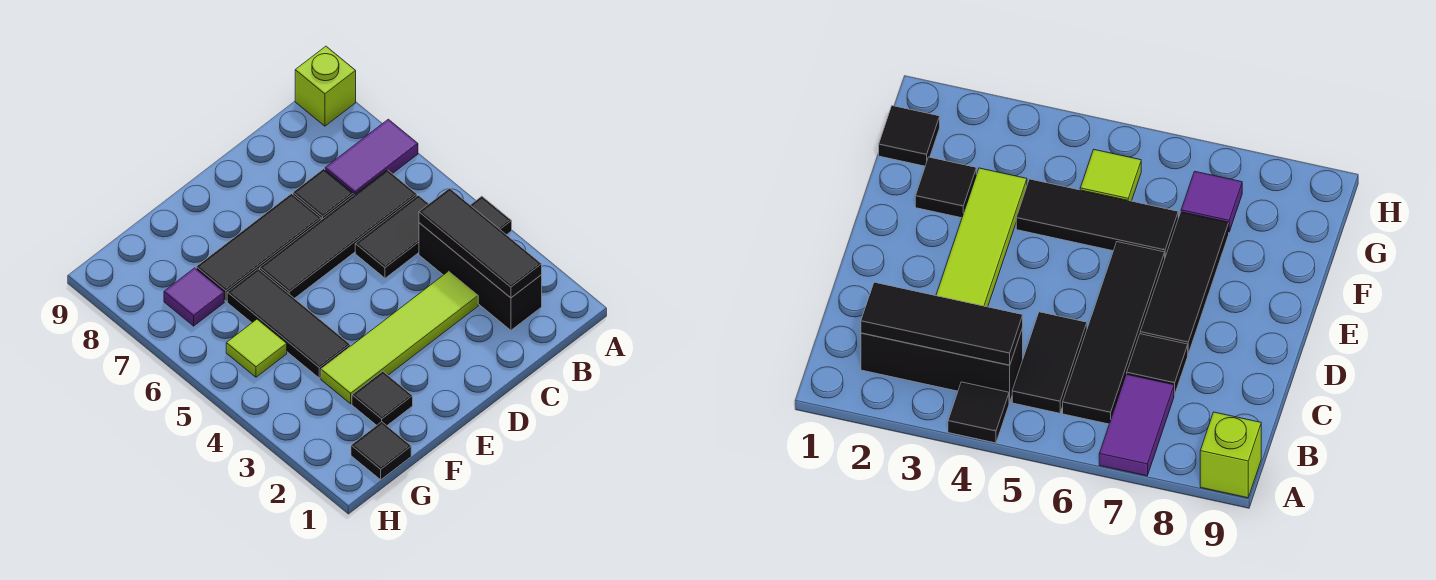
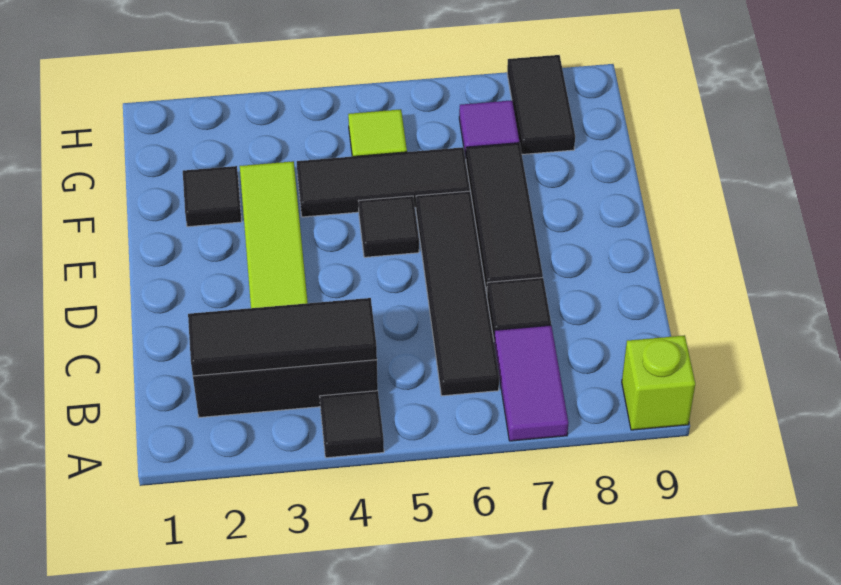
black 1x2 tile [355,195,429,278] -> black 1x2 tile moved to [507,55,575,154]
black 1x1 tile [351,422,411,480] -> black 1x1 tile moved to [359,196,419,257]

